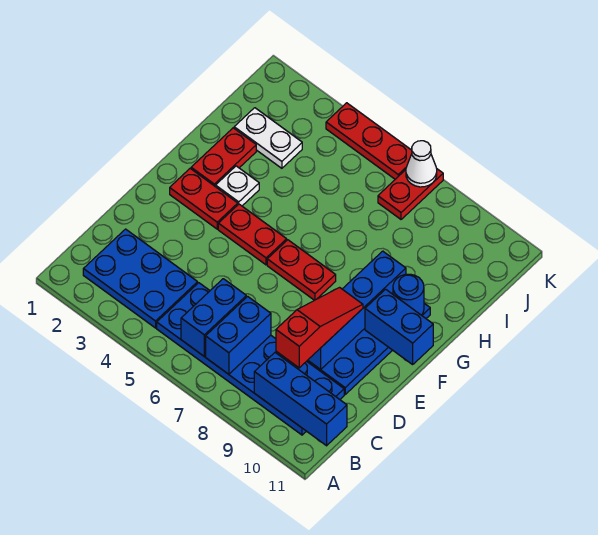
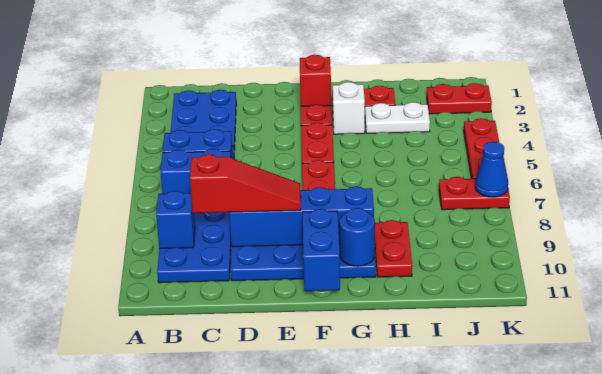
blue 1x3 brick [254,353,347,446] -> blue 1x1 brick [156,191,195,249]
none -> red 1x1 brick [300,55,331,106]
white 1x1 plate [216,166,259,206] -> white 1x1 brick [333,82,365,134]
none -> red 1x2 plate [375,220,412,277]
white 1x2 plate [234,108,302,168] -> white 1x2 plate turned to [365,102,430,133]
none -> red 1x2 plate [427,83,492,114]
white 1x1 cone [406,141,437,187] -> blue 1x1 cone [475,142,508,197]

